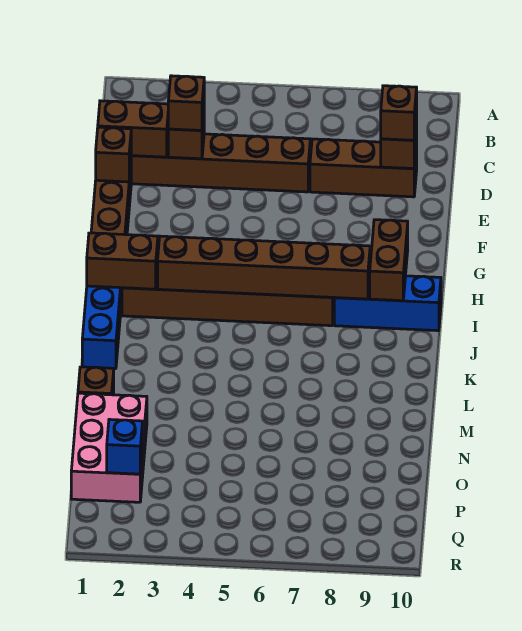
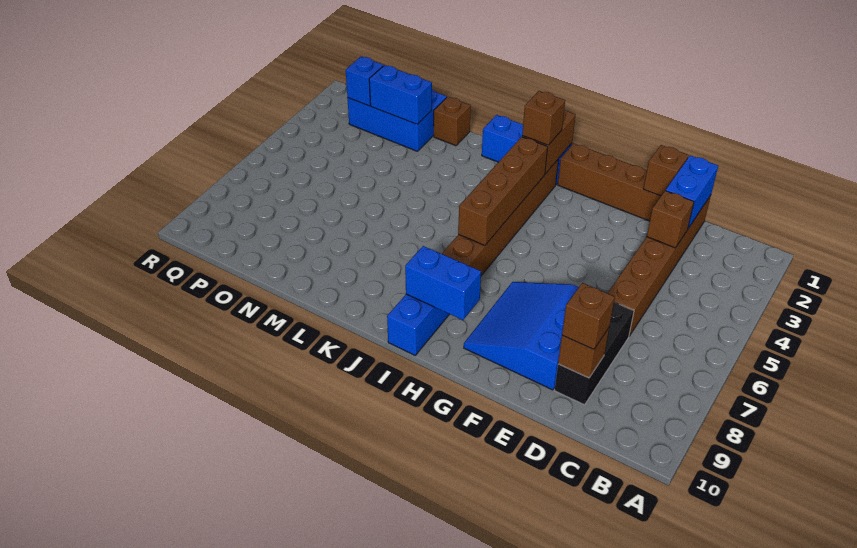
brown 1x2 brick [98,101,168,157] -> blue 1x2 brick [665,155,718,228]
brown 1x1 brick [168,76,204,130] -> brown 1x1 brick moved to [522,91,565,145]
brown 1x3 brick [310,139,417,197] -> black 1x3 brick [554,302,634,405]
none -> blue 3x3 slope [464,282,579,390]
brown 1x2 brick [370,220,408,301] -> blue 1x2 brick [405,246,481,320]
brown 1x6 brick [158,236,370,299] -> brown 1x4 brick [458,137,548,246]
pink 2x3 brick [71,393,147,502] -> blue 2x3 brick [347,90,447,151]
none -> blue 1x2 brick [369,65,432,124]

